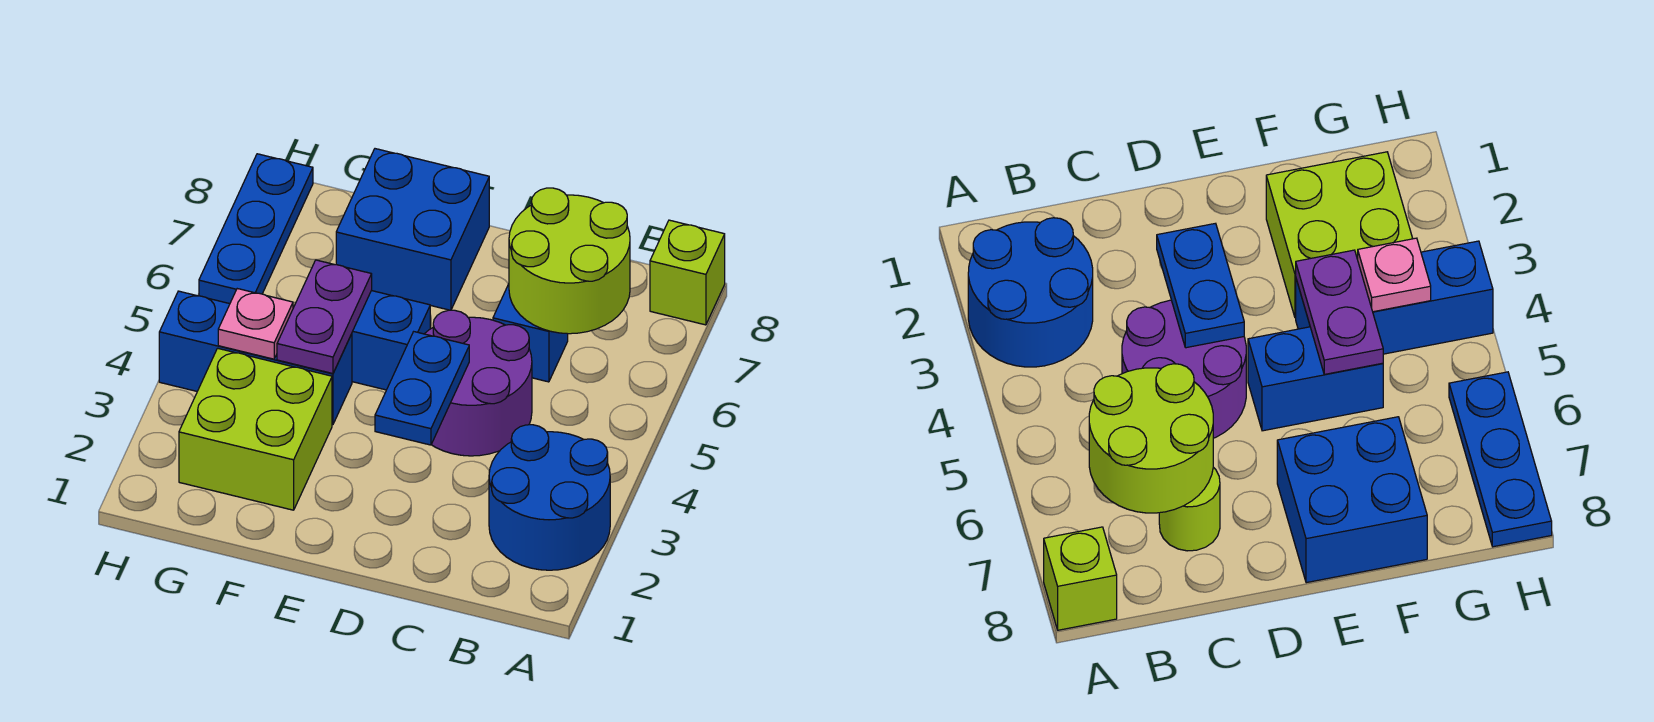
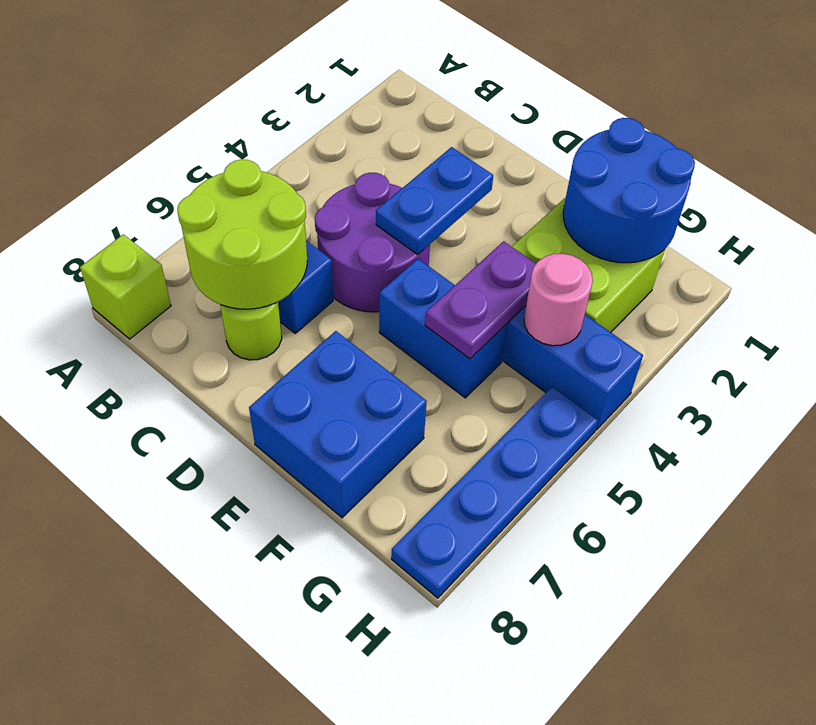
blue 2x2 round brick [489,425,610,570] -> blue 2x2 round brick moved to [563,118,695,263]
pink 1x1 plate [218,289,293,359] -> pink 1x1 round brick [524,254,593,346]
blue 1x3 plate [199,154,313,304] -> blue 1x4 plate [391,387,598,598]

